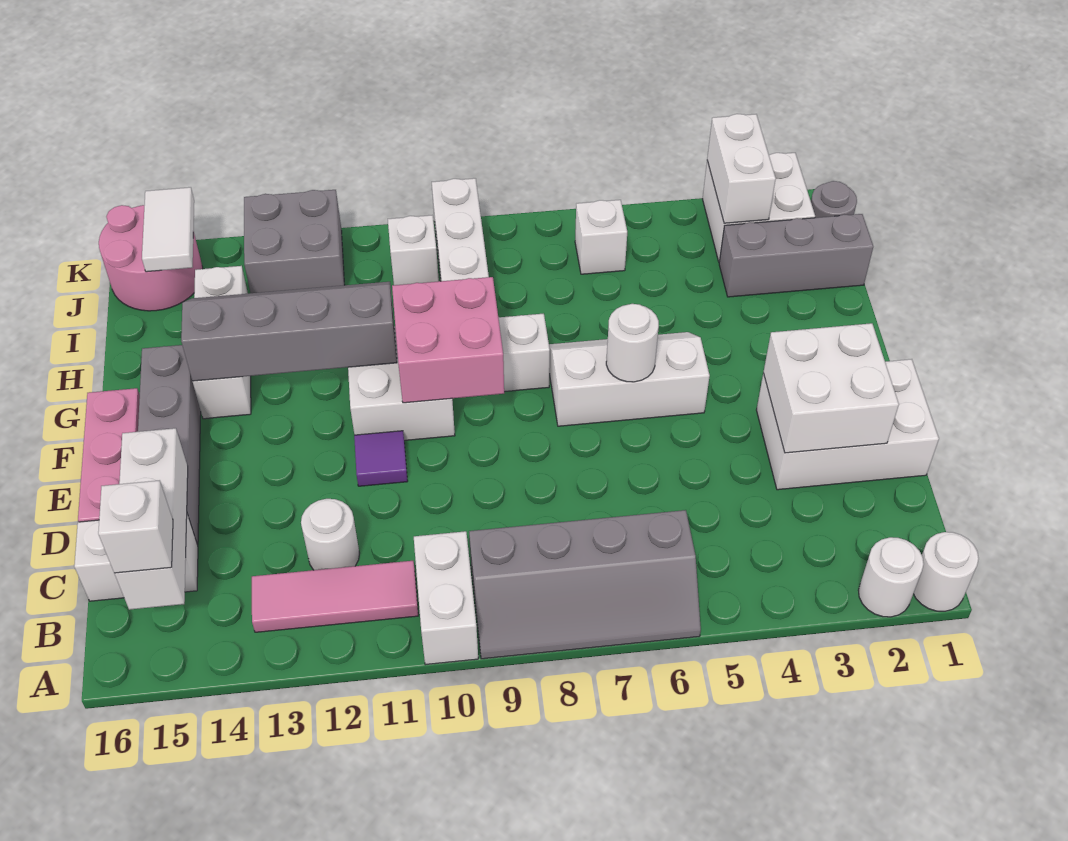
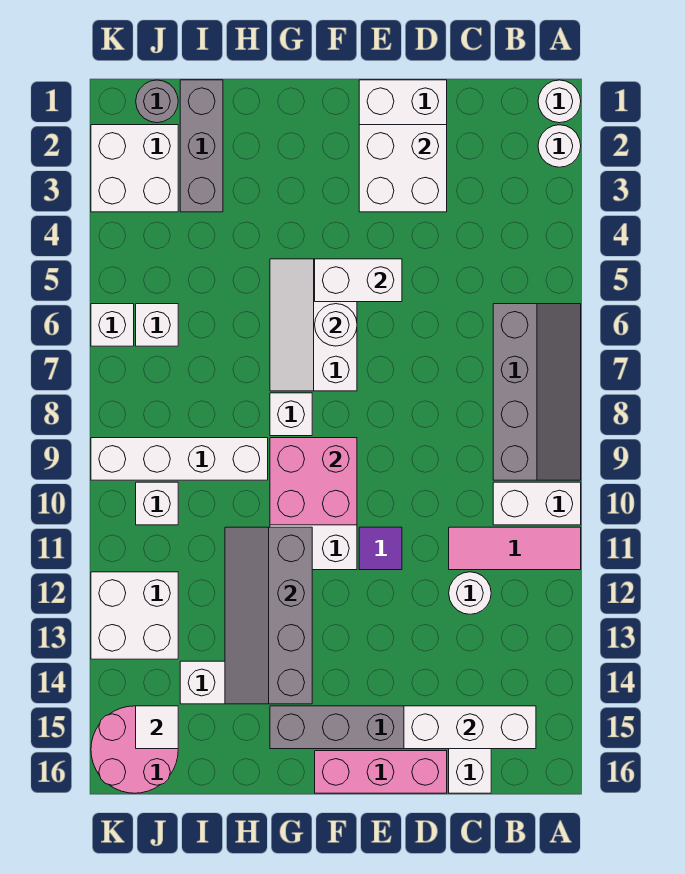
pink 1x3 tile [252,561,418,632] -> pink 1x3 tile turned to [449,527,581,570]
white 1x1 brick [98,480,173,573] -> white 1x1 brick moved to [91,304,134,346]
white 1x2 brick [707,114,776,223] -> white 1x2 brick moved to [315,259,402,302]
grey 2x2 brick [244,190,345,293] -> white 2x2 brick [91,572,178,659]
white 1x2 tile [142,187,194,272] -> white 1x1 tile [136,706,178,749]

